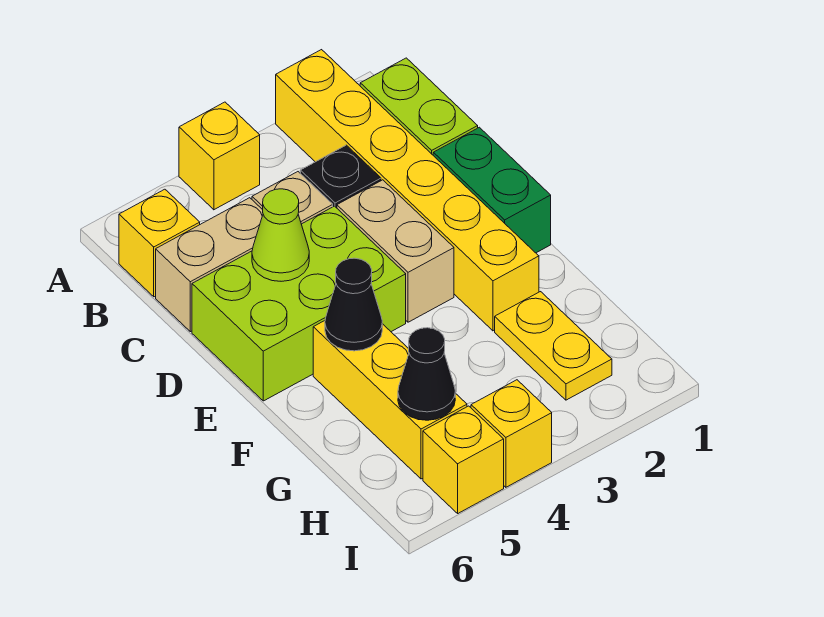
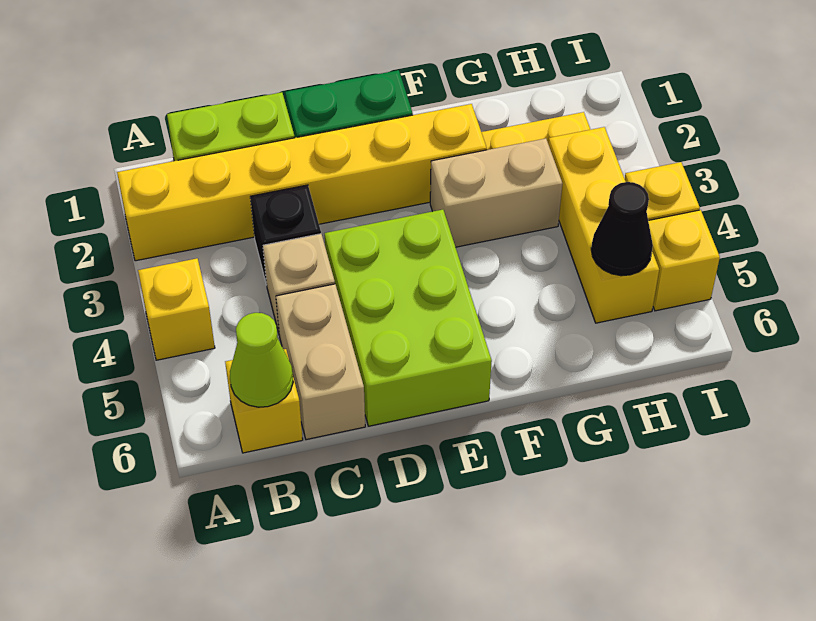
tan 1x2 brick [337,180,454,322] -> tan 1x2 brick moved to [430,138,562,247]
lime 1x1 cone [252,189,309,281] -> lime 1x1 cone moved to [230,313,293,407]
yellow 1x3 brick [313,321,467,479] -> yellow 1x3 brick turned to [548,127,659,323]
black 1x1 cone [325,258,382,351] -> none

